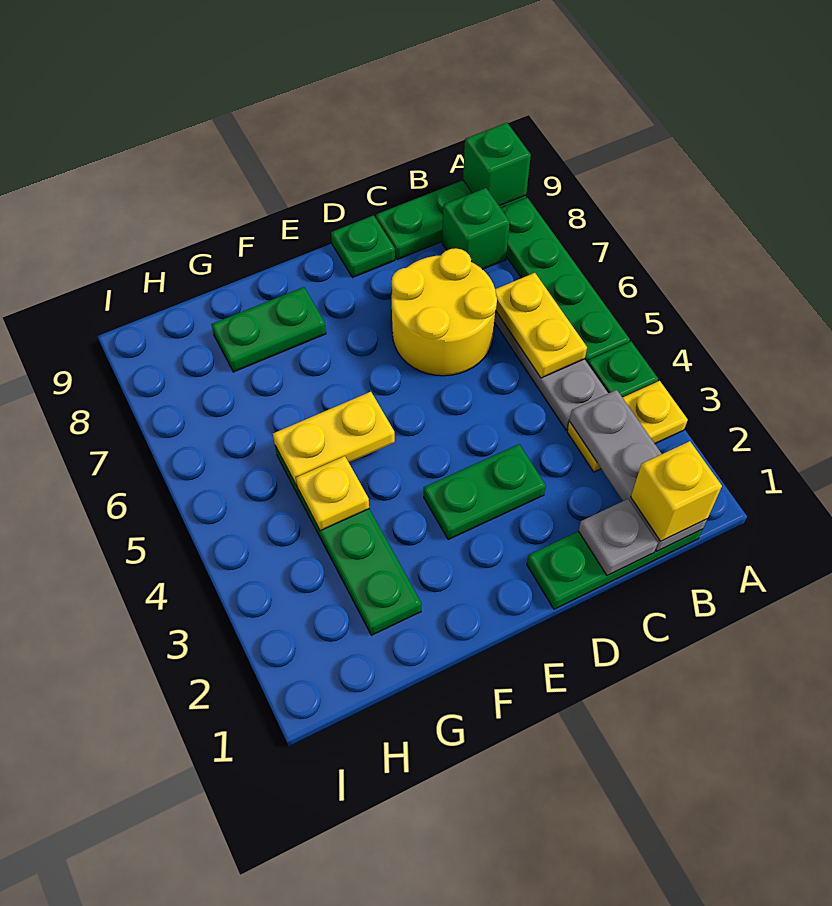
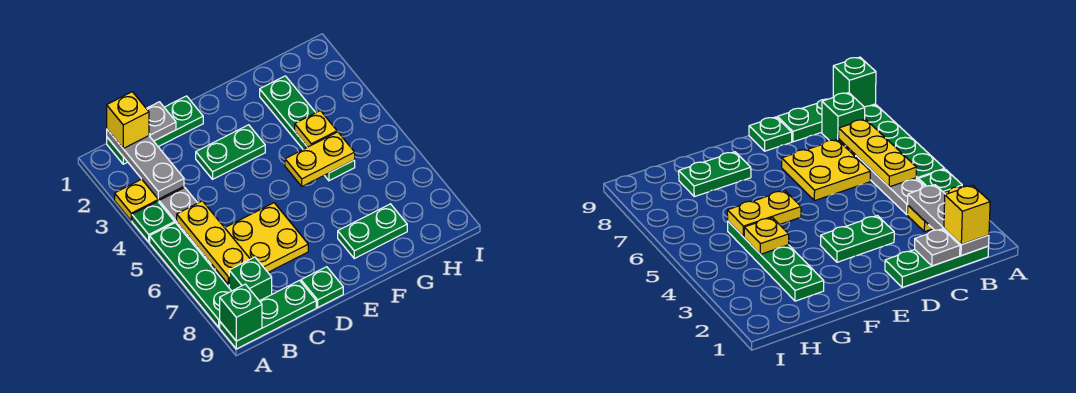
yellow 1x2 plate [495,273,587,378] -> yellow 1x3 plate [177,201,250,284]
yellow 2x2 round brick [392,248,497,376] -> yellow 2x2 plate [225,203,308,272]

